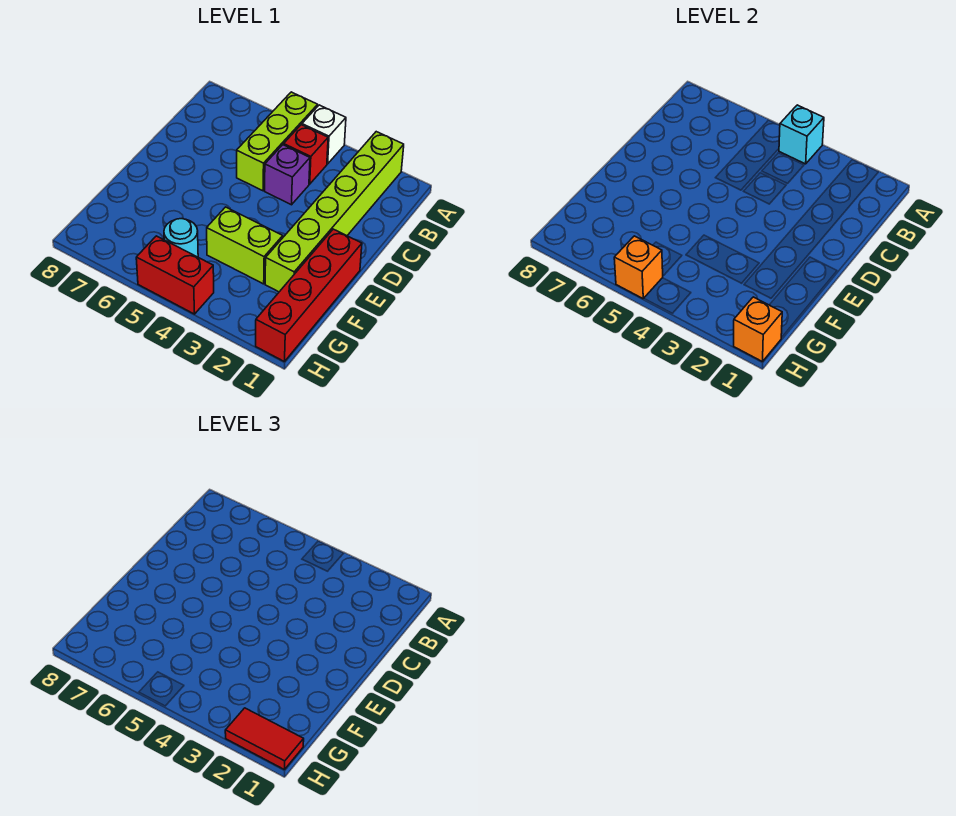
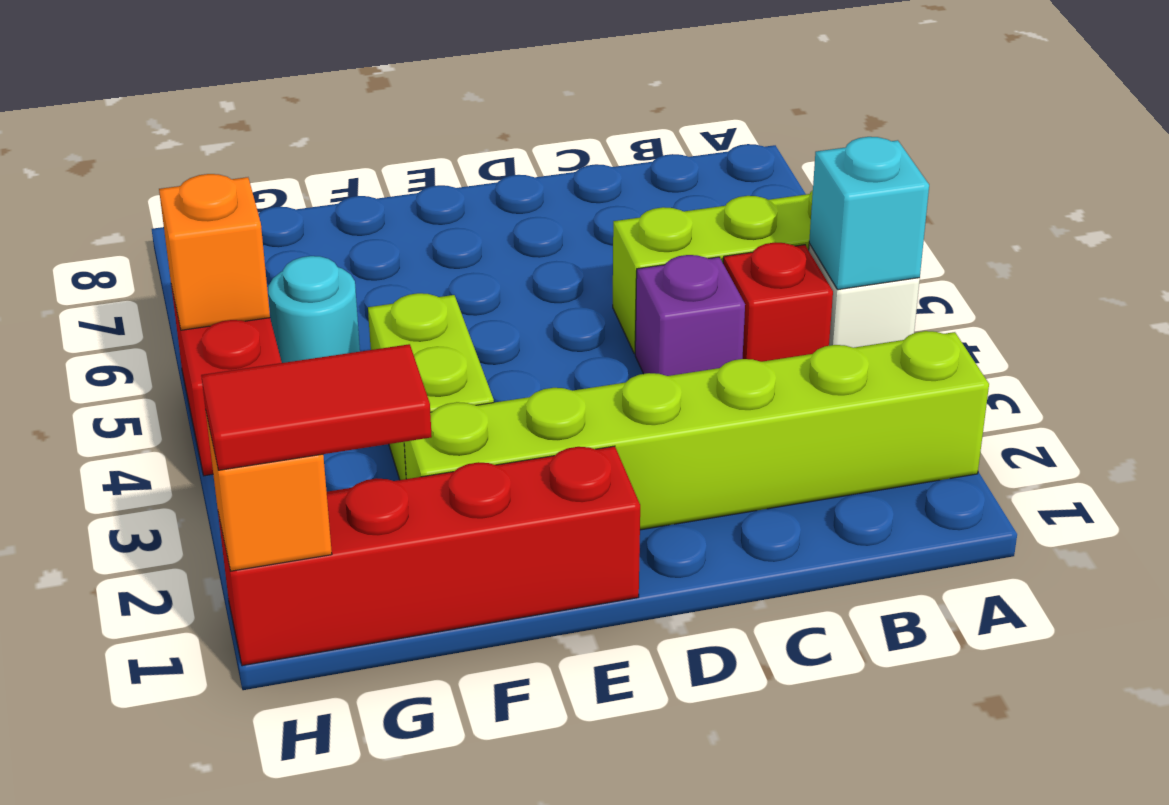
red 1x2 tile [225,708,304,770] -> red 1x2 tile turned to [201,344,432,470]

